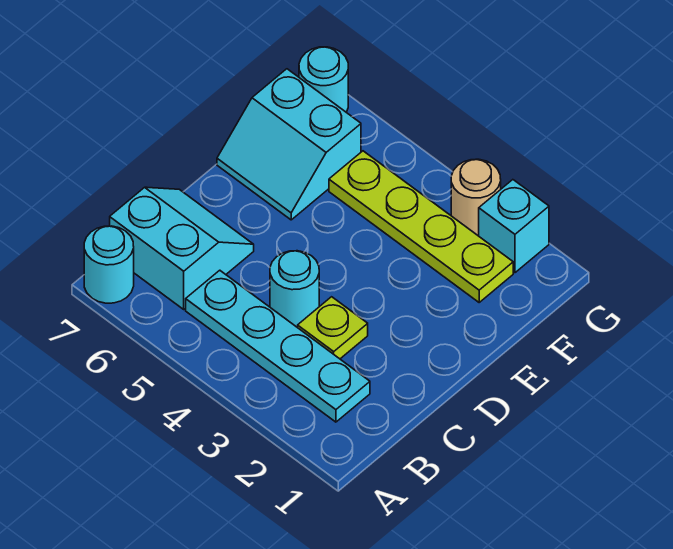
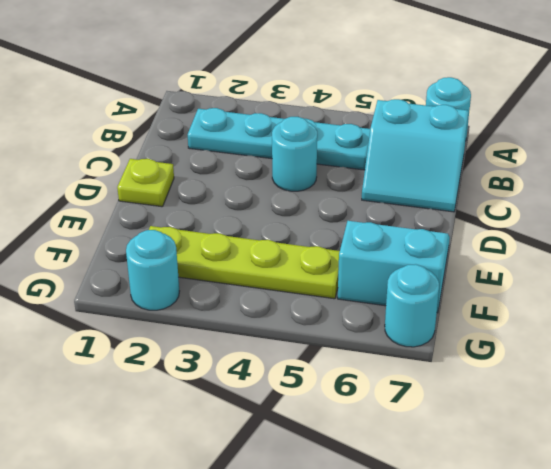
lime 1x1 plate [298,297,368,359] -> lime 1x1 plate moved to [117,159,174,207]
cyan 1x1 brick [479,180,549,273] -> cyan 1x1 round brick [126,230,179,310]
tan 1x1 round brick [451,159,501,236] -> none

